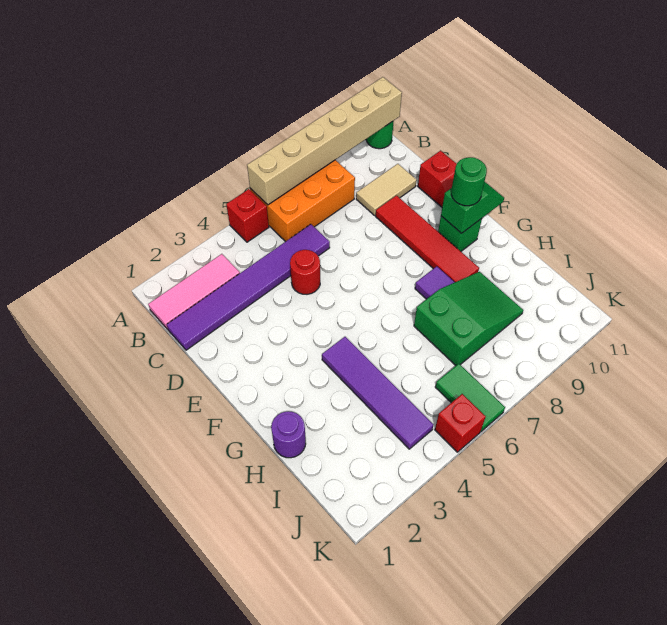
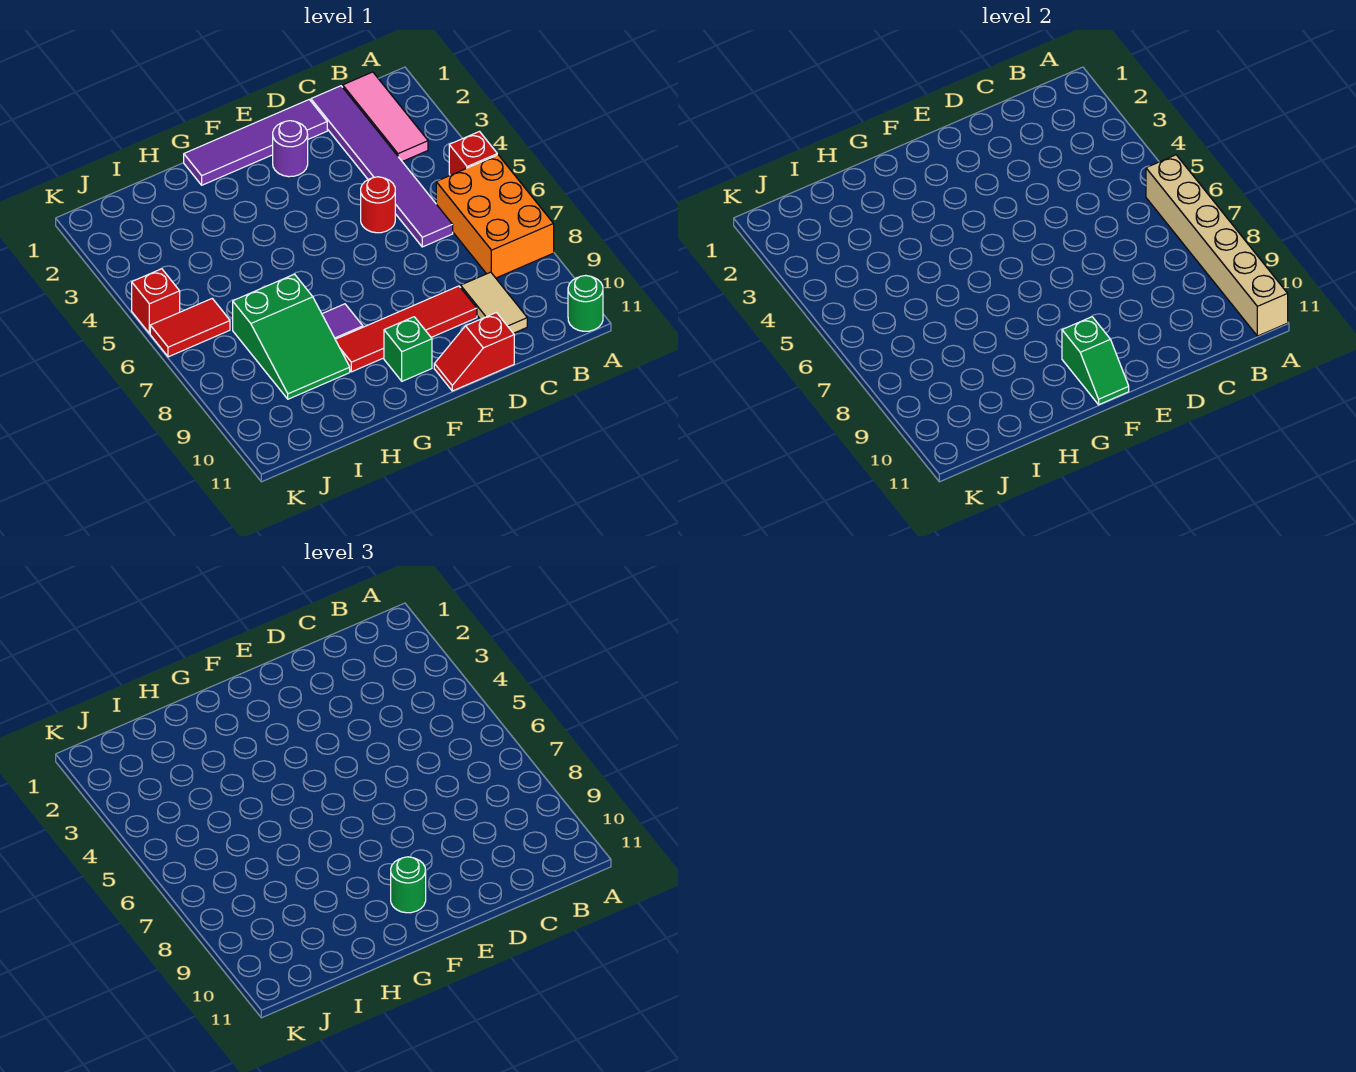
purple 1x4 tile [322,337,434,449] -> purple 1x4 tile moved to [184,100,327,185]
purple 1x1 round brick [271,411,306,458] -> purple 1x1 round brick moved to [273,121,308,177]
green 1x2 tile [435,364,505,432] -> red 1x2 tile [150,299,230,357]

